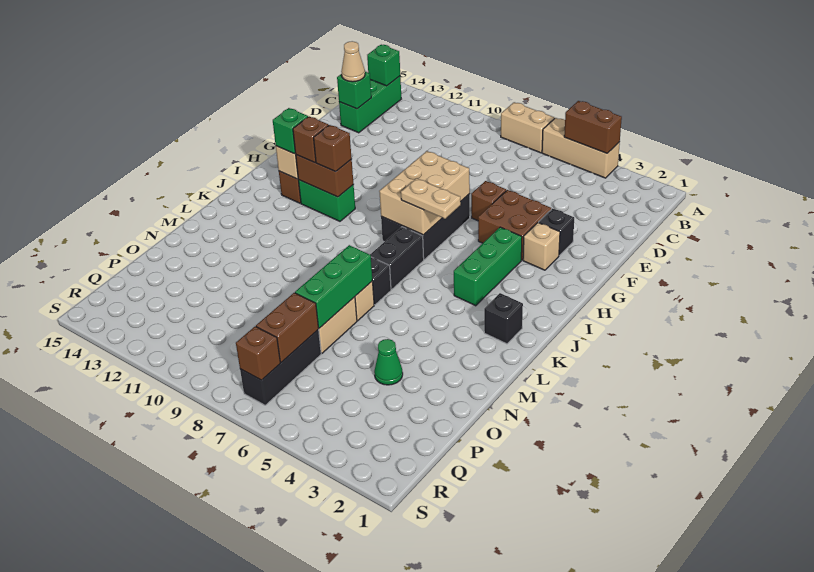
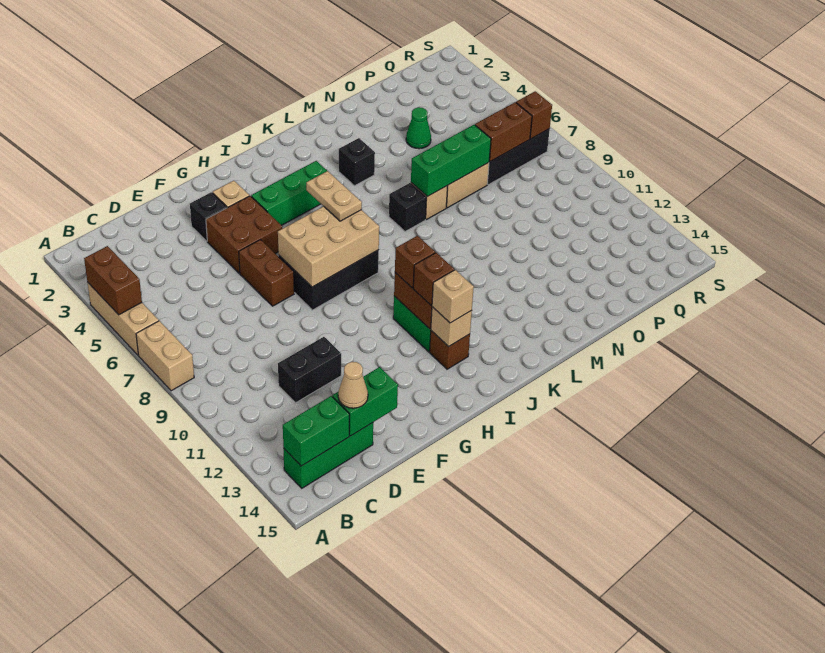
green 1x1 brick [367,45,400,86] -> green 1x2 brick [283,396,349,466]
green 1x1 brick [337,72,371,109] -> green 1x2 brick [332,367,398,436]
brown 1x1 brick [471,181,506,221] -> brown 1x2 brick [239,240,294,306]
green 1x1 brick [273,108,308,154] -> tan 1x1 brick [432,270,474,323]
black 1x2 brick [370,227,424,289] -> black 1x2 brick moved to [278,337,341,403]
black 1x1 brick [484,293,523,344] -> black 1x1 brick moved to [339,138,375,186]

